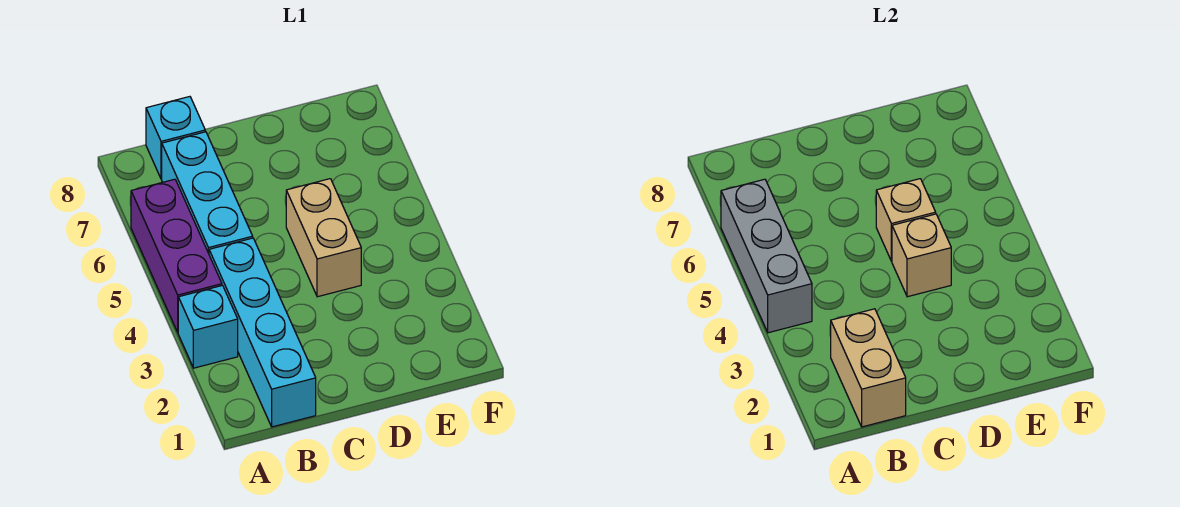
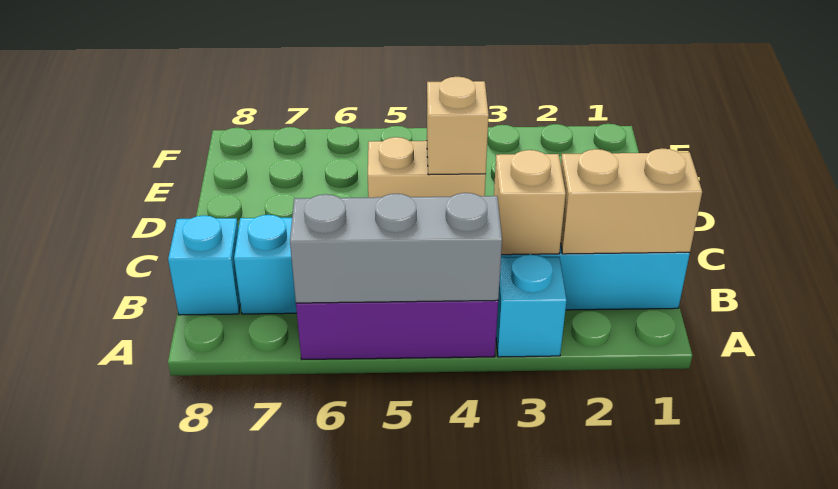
tan 1x1 brick [876,179,936,261] -> tan 1x1 brick moved to [494,150,566,255]

